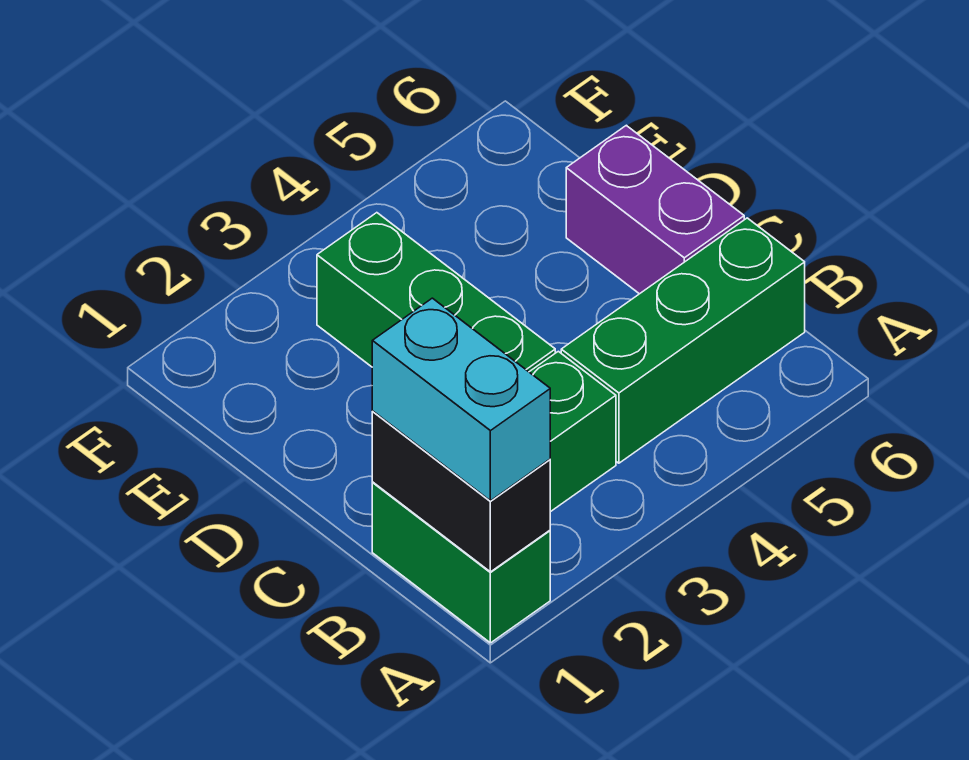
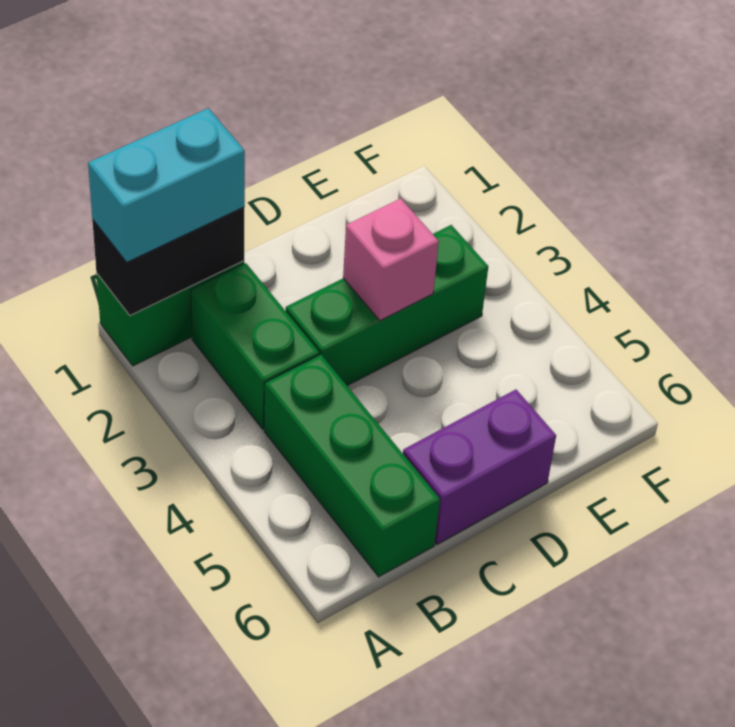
none -> pink 1x1 brick [343,198,439,320]

